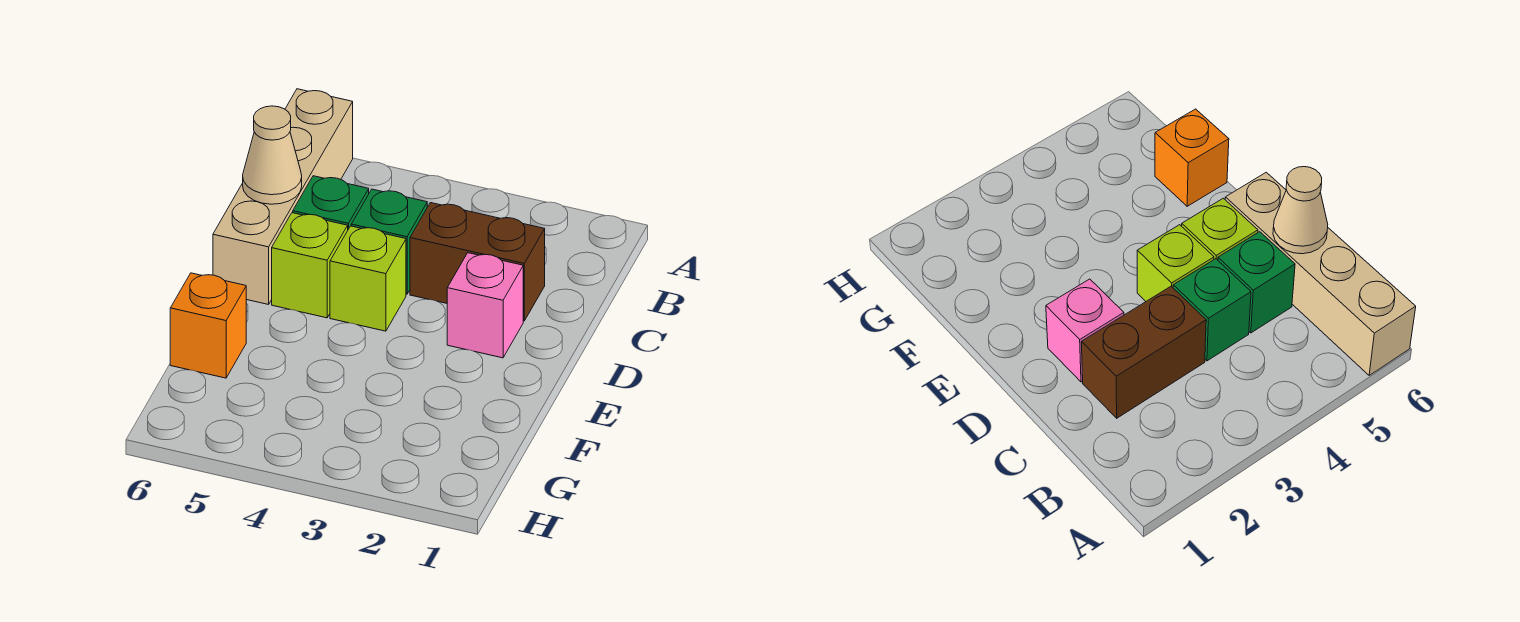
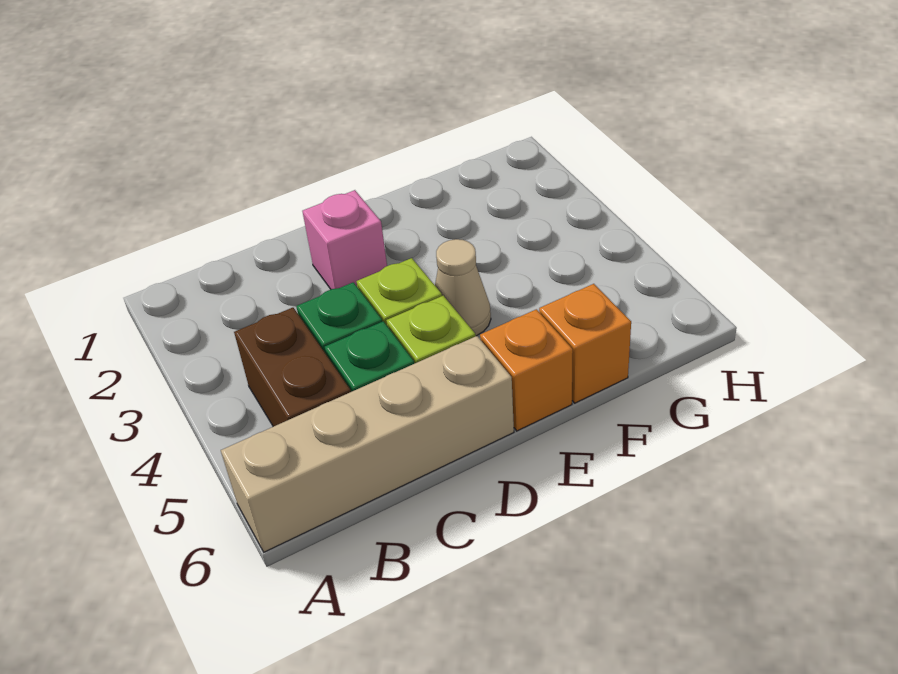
brown 1x2 brick [410,203,545,321] -> brown 1x2 brick moved to [234,308,351,427]
tan 1x1 cone [243,106,302,204] -> tan 1x1 cone moved to [435,239,491,336]
none -> orange 1x1 brick [480,309,573,431]

